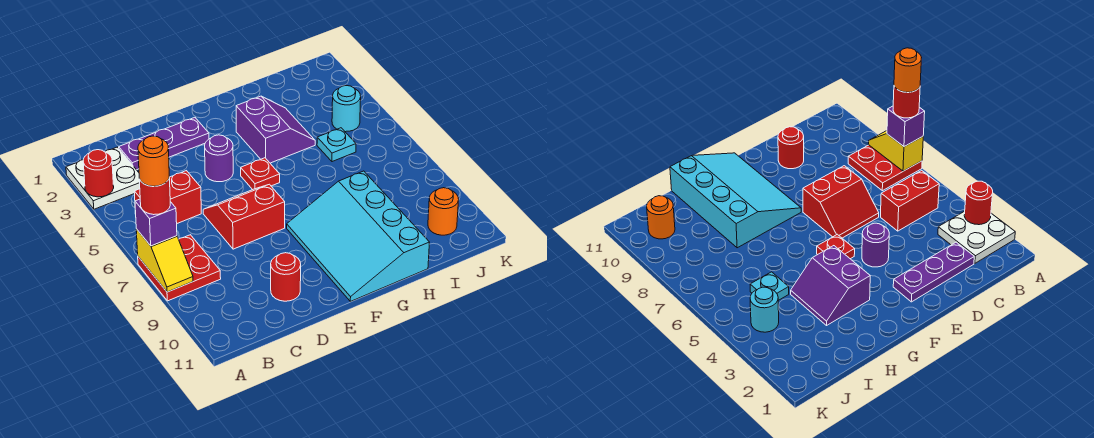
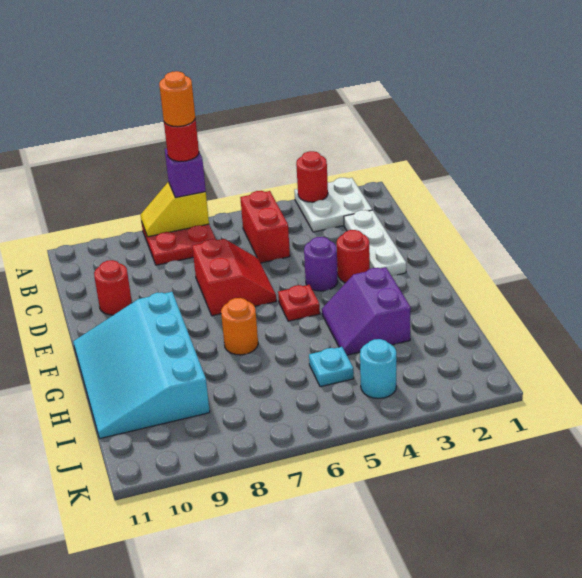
purple 1x3 plate [119,118,209,170] -> white 1x3 plate [344,210,406,276]
none -> red 1x1 round brick [336,230,370,283]
cyan 3x4 slope [287,171,430,301] -> cyan 3x4 slope turned to [73,292,210,438]
purple 2x2 slope [236,96,315,163] -> purple 2x2 slope turned to [322,267,411,355]
orange 1x1 round brick [428,188,459,235] -> orange 1x1 round brick moved to [221,298,258,355]

